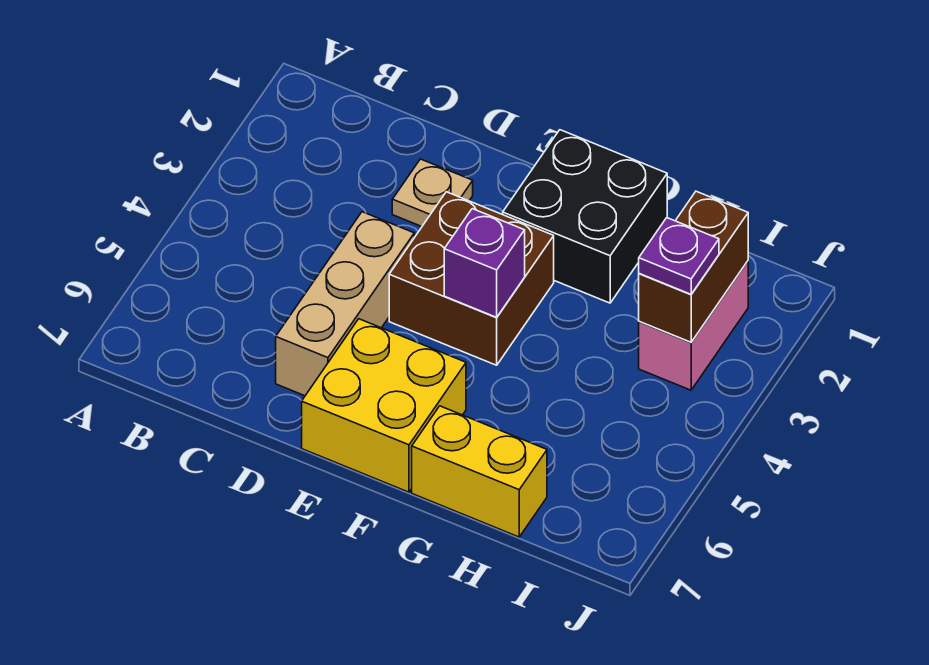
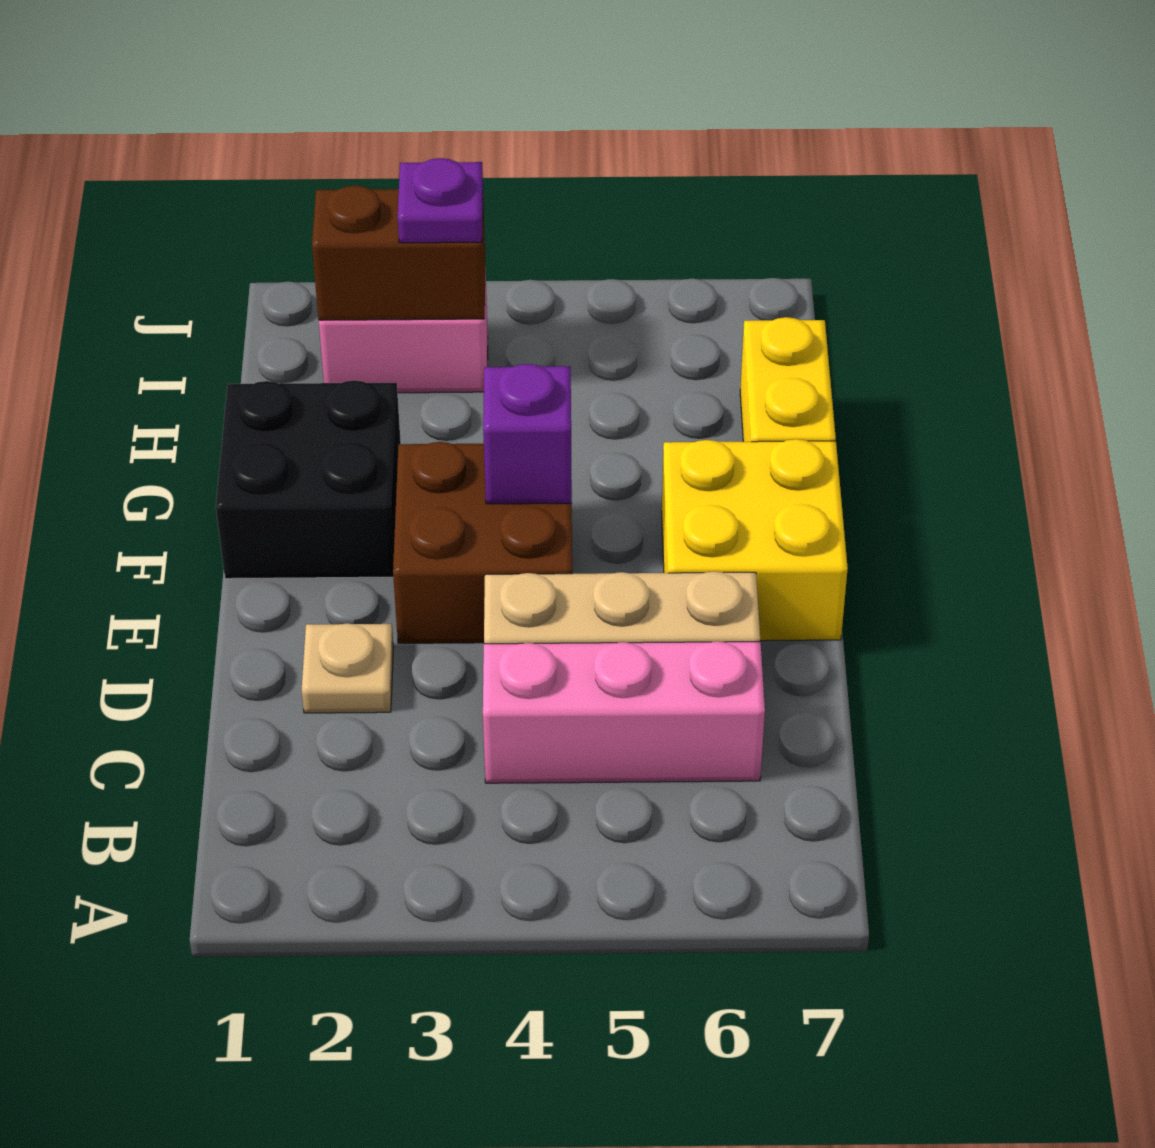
none -> pink 1x3 brick [483,641,765,783]

